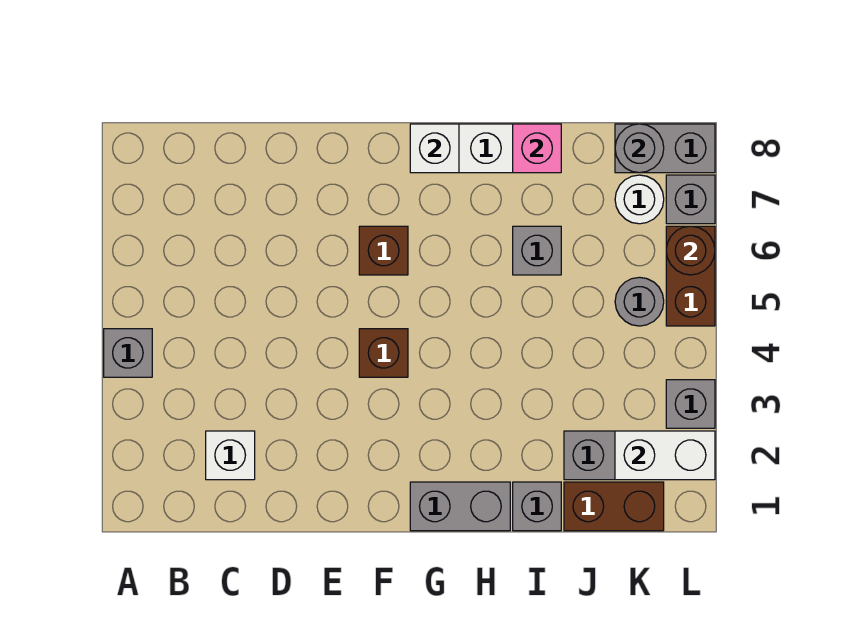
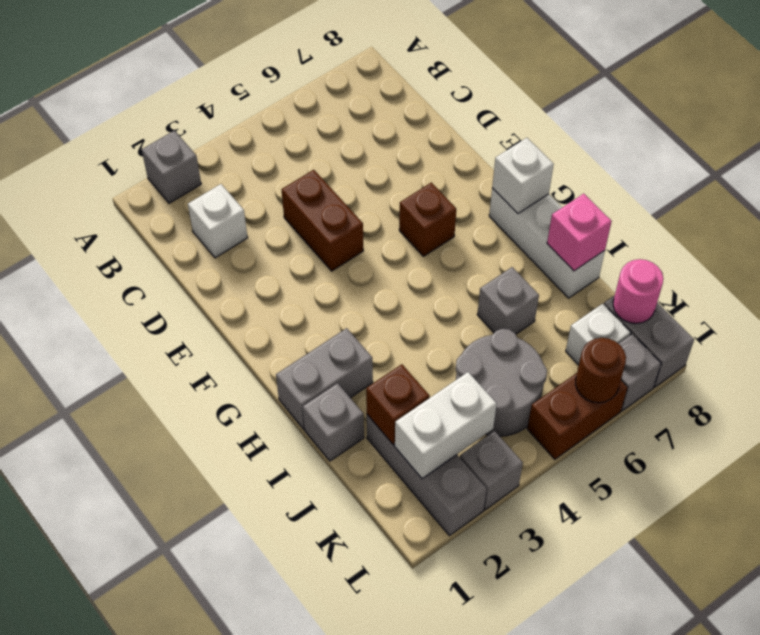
grey 1x1 brick [104,329,152,377] -> grey 1x1 brick moved to [142,131,201,203]
brown 1x1 brick [359,329,408,377] -> brown 1x1 brick moved to [366,364,430,445]
grey 1x2 brick [410,482,510,531] -> grey 1x2 brick turned to [276,328,373,429]
brown 1x2 brick [564,482,664,531] -> brown 1x2 brick moved to [282,170,363,271]
white 1x2 brick [615,431,715,480] -> white 1x2 brick turned to [395,372,497,479]
grey 1x1 round brick [615,277,664,326] -> grey 2x2 round brick [456,329,547,436]
white 1x1 round brick [615,175,664,224] -> white 1x1 brick [566,304,631,365]
grey 1x1 round brick [615,124,664,173] -> pink 1x1 round brick [613,259,663,324]

